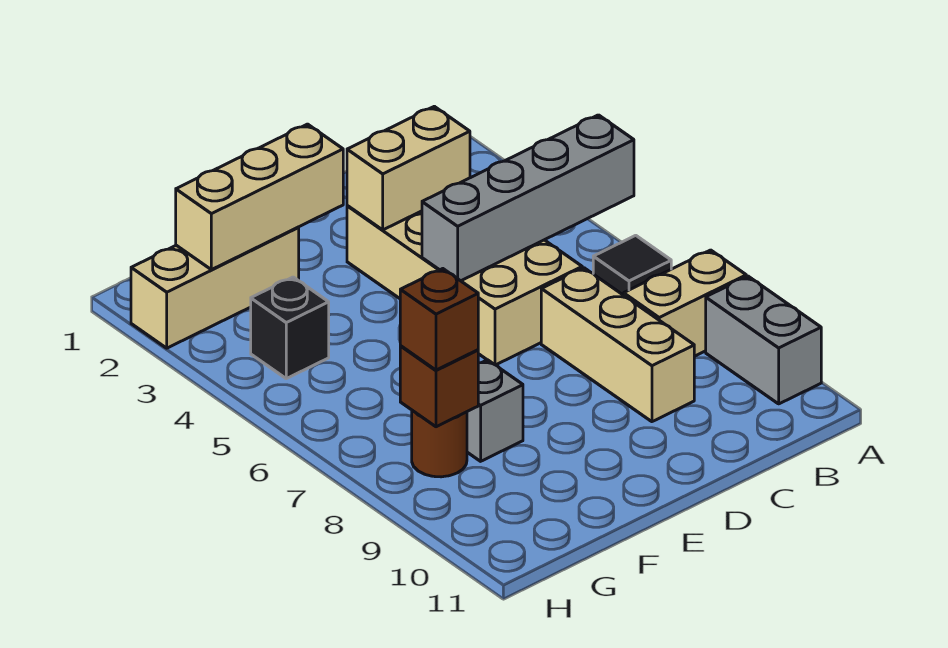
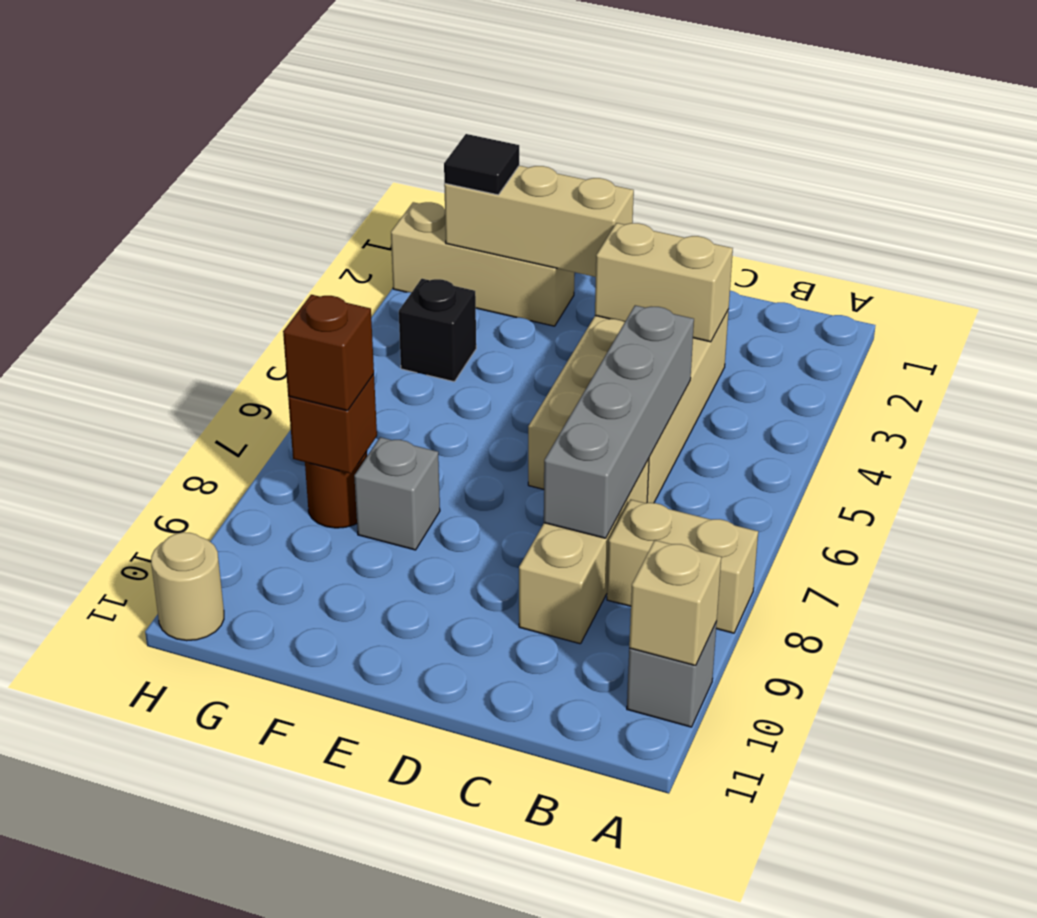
grey 1x4 brick [422,115,634,281] -> grey 1x4 brick turned to [544,305,694,538]
black 1x1 tile [593,235,671,295] -> black 1x1 tile moved to [444,134,519,195]
grey 1x2 brick [706,276,821,404] -> grey 1x1 brick [627,622,717,727]
none -> tan 1x1 brick [629,540,721,666]
none -> tan 1x1 round brick [151,532,224,641]

